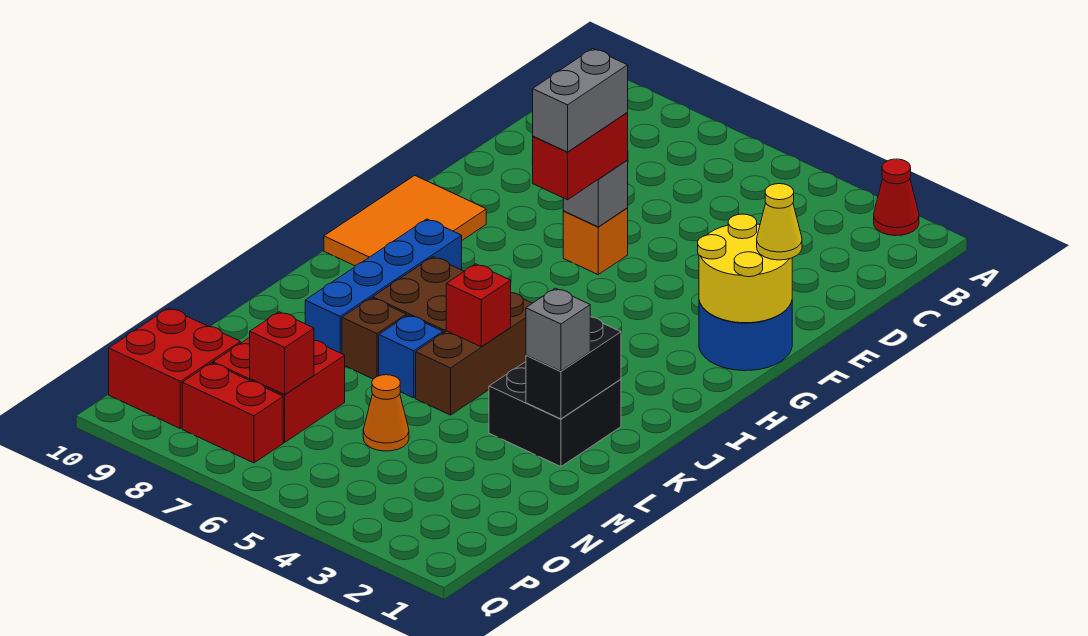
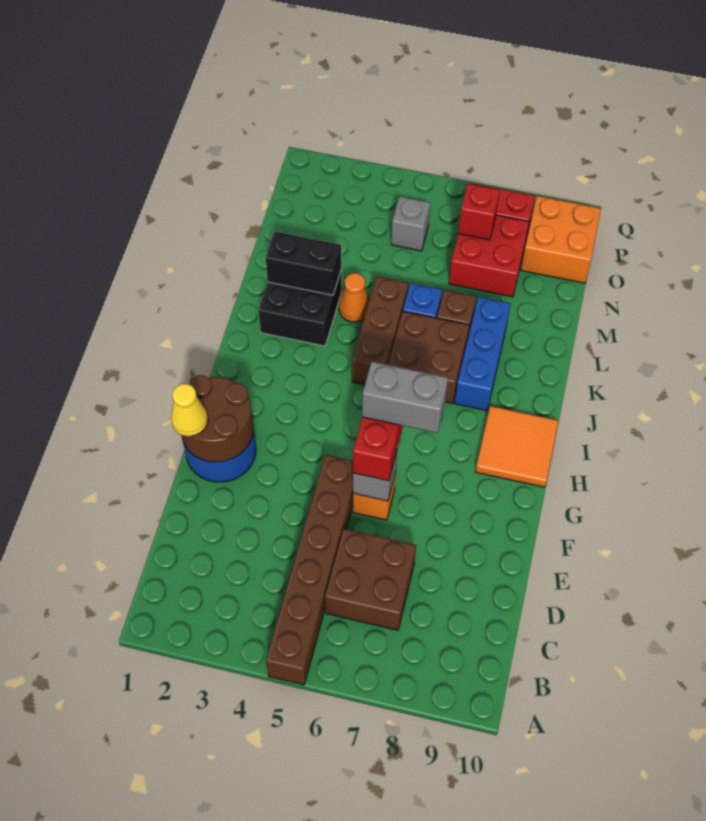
red 1x1 cone [874,159,919,236] -> none
none -> brown 1x6 brick [266,455,353,685]
none -> brown 2x2 brick [325,529,416,630]
yellow 2x2 round brick [698,214,792,323] -> brown 2x2 round brick [182,375,253,462]
grey 1x2 brick [533,49,628,152] -> grey 1x2 brick turned to [362,362,448,433]
orange 2x3 tile [324,175,486,266] -> orange 2x2 tile [476,406,558,487]
blue 1x4 brick [305,219,462,354] -> blue 1x3 brick [455,297,511,411]
black 1x2 brick [526,317,621,419] -> black 1x2 brick turned to [266,232,341,295]
red 1x1 brick [446,264,511,347] -> none
grey 1x1 brick [526,288,590,371] -> grey 1x1 brick moved to [391,197,430,251]
orange 1x1 cone [363,375,409,451] -> orange 1x1 cone moved to [339,273,370,322]
red 2x2 brick [109,308,240,428] -> orange 2x2 brick [521,196,601,283]

